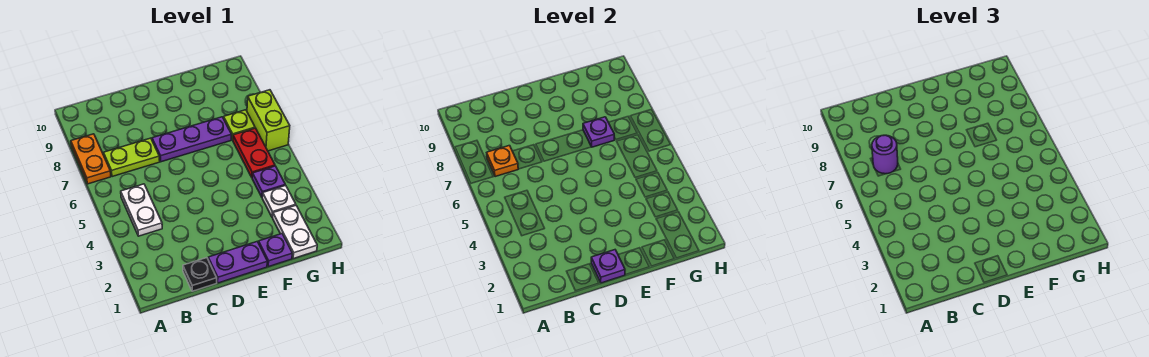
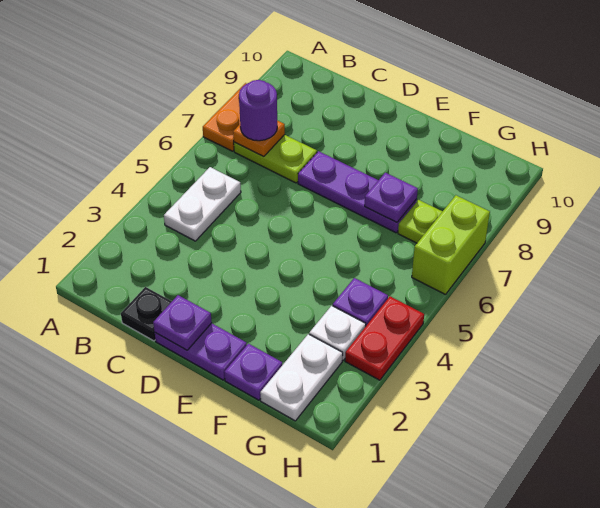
red 1x2 plate [233,128,275,177] -> red 1x2 plate moved to [345,296,424,380]

